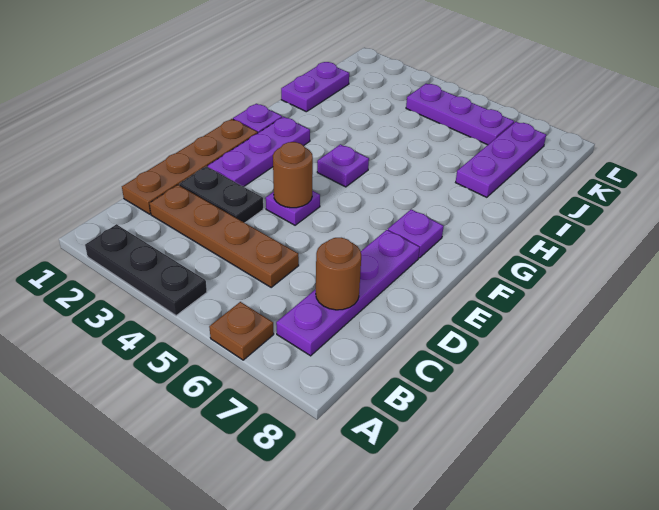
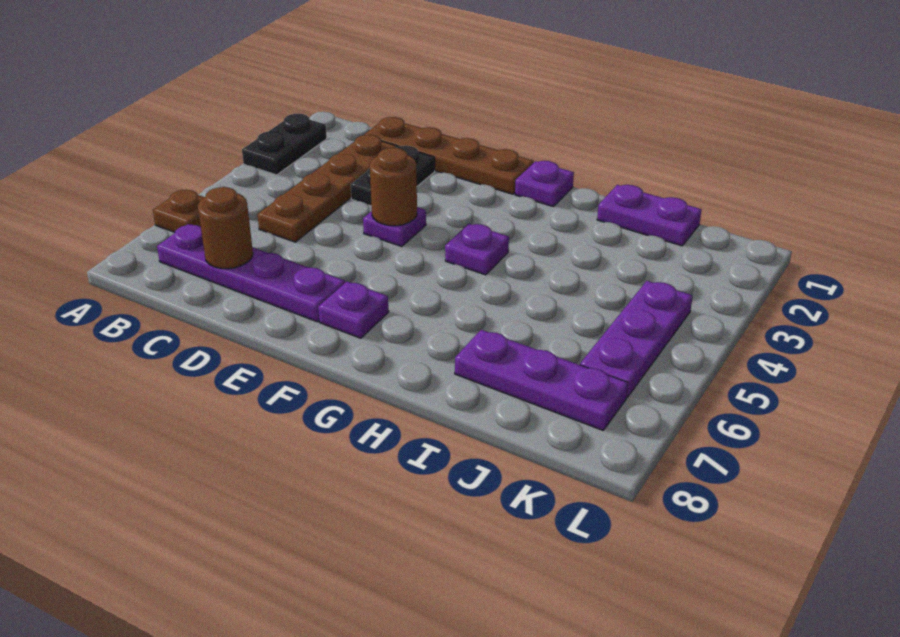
black 1x3 plate [85,224,207,316] -> black 1x2 plate [242,114,327,175]
purple 1x3 plate [208,117,310,186] -> none

